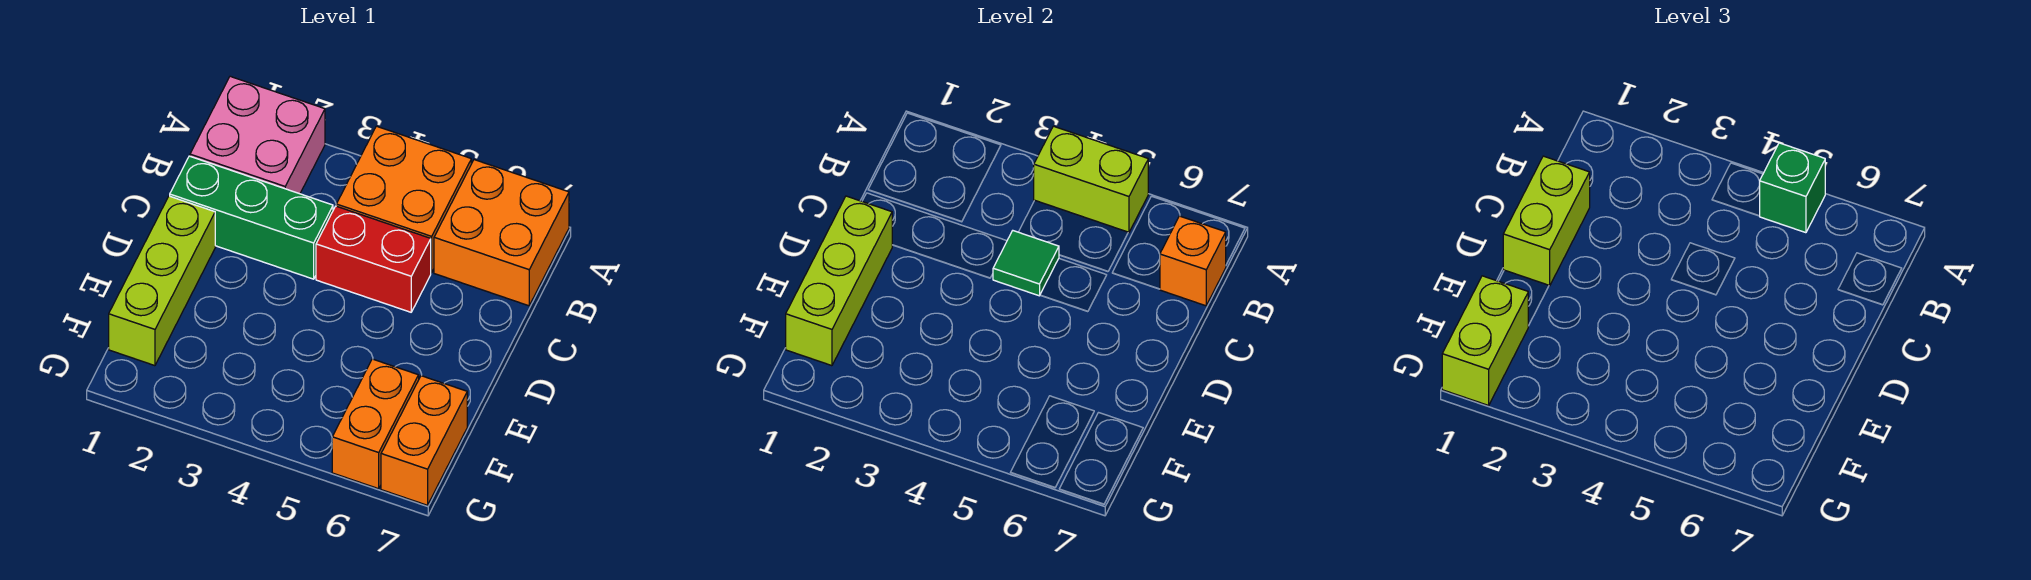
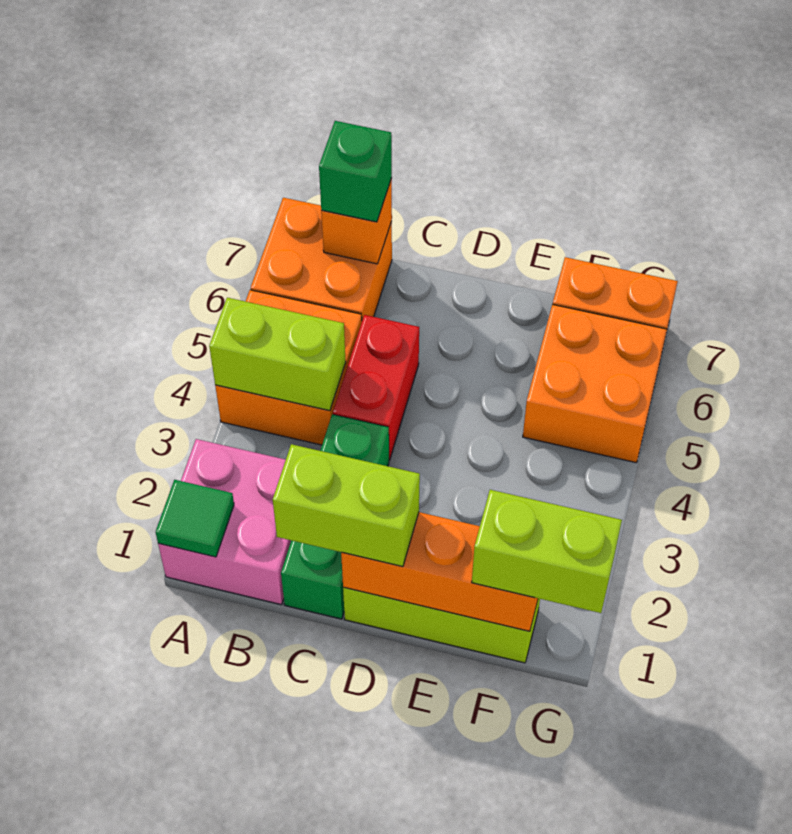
lime 1x2 brick [1034,126,1148,233] -> lime 1x2 brick turned to [209,298,346,411]
green 1x1 brick [1760,143,1825,233] -> green 1x1 brick moved to [319,121,392,222]
green 1x1 tile [993,231,1059,296] -> green 1x1 tile moved to [156,480,234,557]
lime 1x3 brick [786,196,892,366] -> orange 1x3 brick [341,512,538,631]
orange 1x2 brick [332,359,419,489] -> orange 2x2 brick [523,304,667,463]

